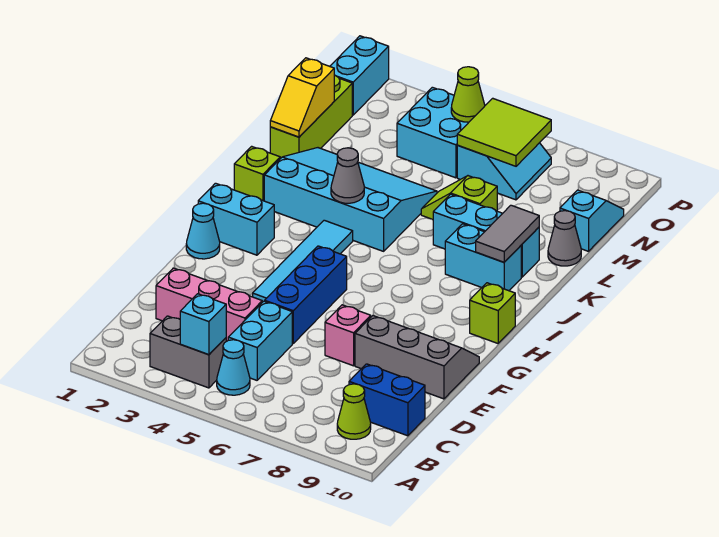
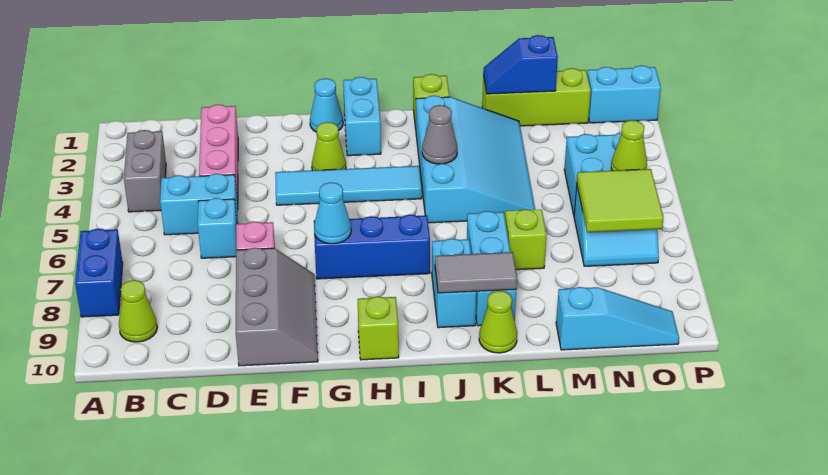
cyan 1x1 brick [180,294,226,355] -> cyan 1x1 brick moved to [198,198,237,258]
cyan 1x1 cone [217,340,250,395] -> cyan 1x1 cone moved to [314,182,351,244]
blue 1x2 brick [349,364,425,436] -> blue 1x2 brick moved to [75,229,123,317]
blue 1x3 brick [265,246,347,344] -> blue 1x3 brick moved to [314,215,430,279]
none -> lime 1x1 cone [312,122,346,170]
none -> lime 1x1 cone [479,291,517,353]
yellow 1x2 slope [270,58,334,137] -> blue 1x2 slope [483,35,558,94]
grey 1x1 cone [548,211,581,266] -> none
cyan 1x2 slope [560,190,624,251] -> cyan 1x3 slope [556,287,679,350]

